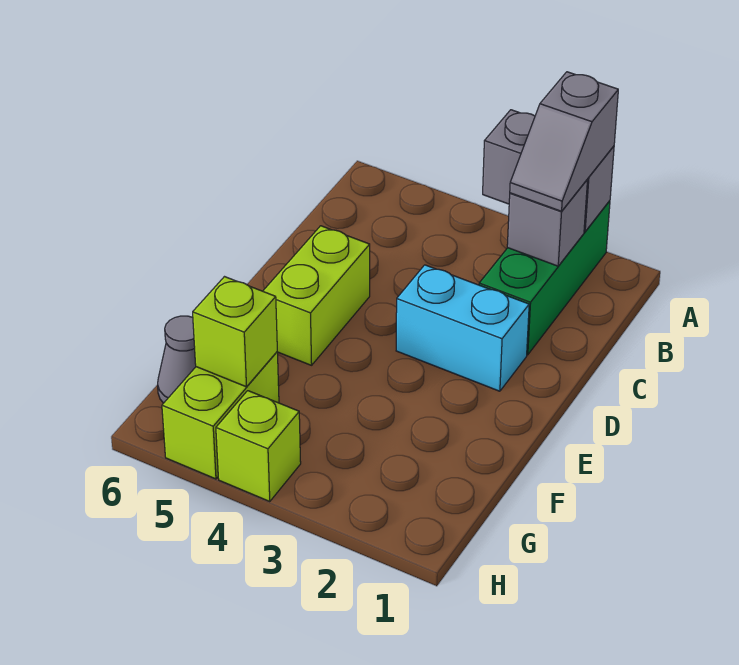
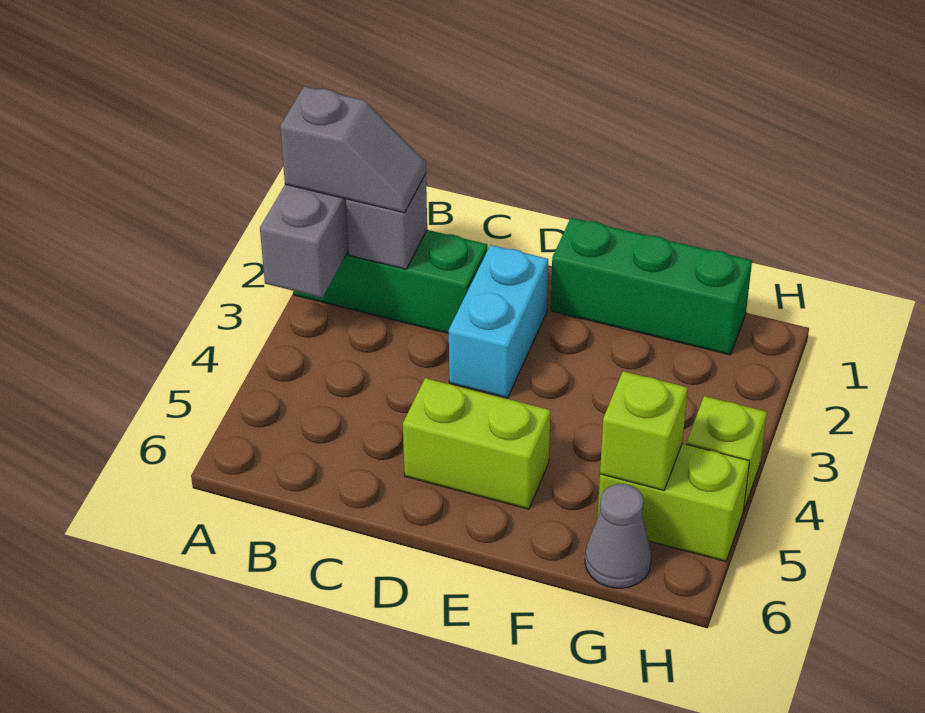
none -> green 1x3 brick [551,218,752,355]

